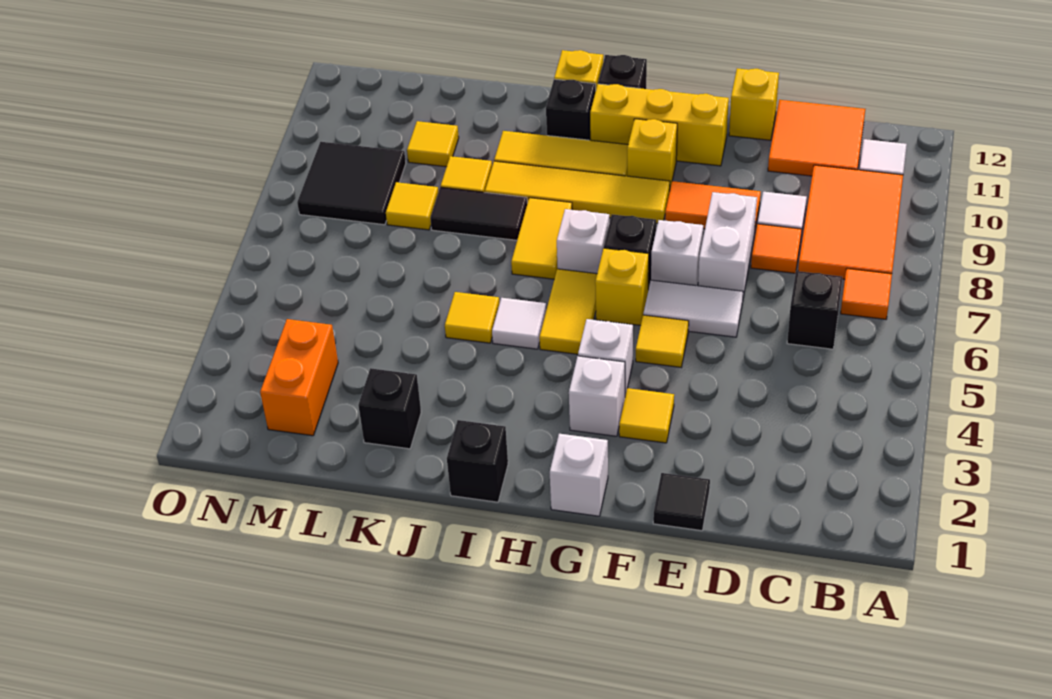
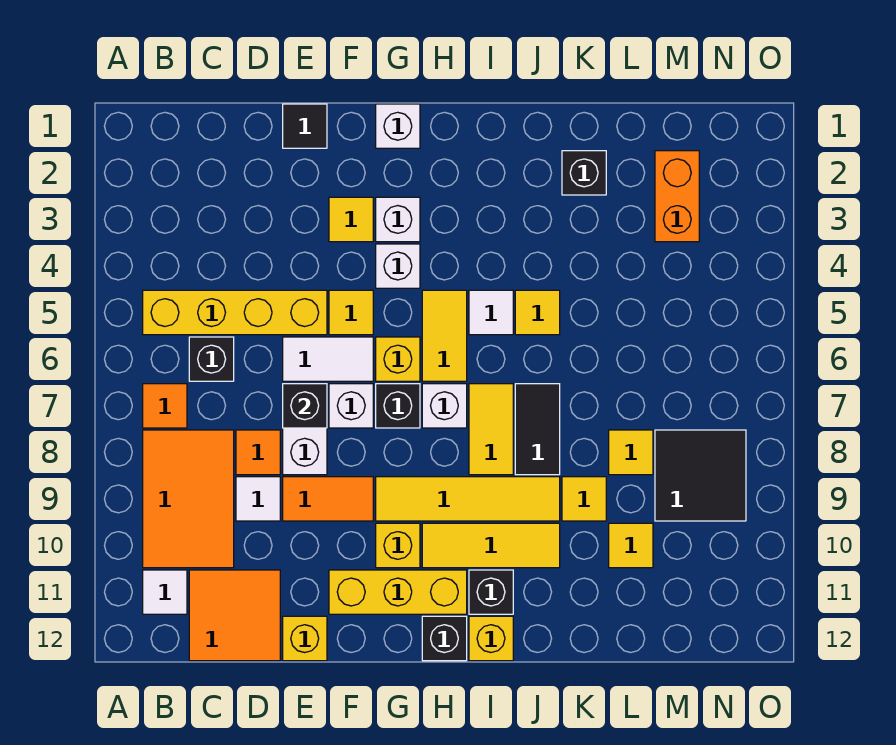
none -> yellow 1x4 brick [143,290,327,335]
black 1x1 brick [447,420,508,502] -> black 1x1 brick moved to [283,384,327,428]
black 1x2 tile [430,187,527,240] -> black 1x2 tile turned to [515,384,560,475]

